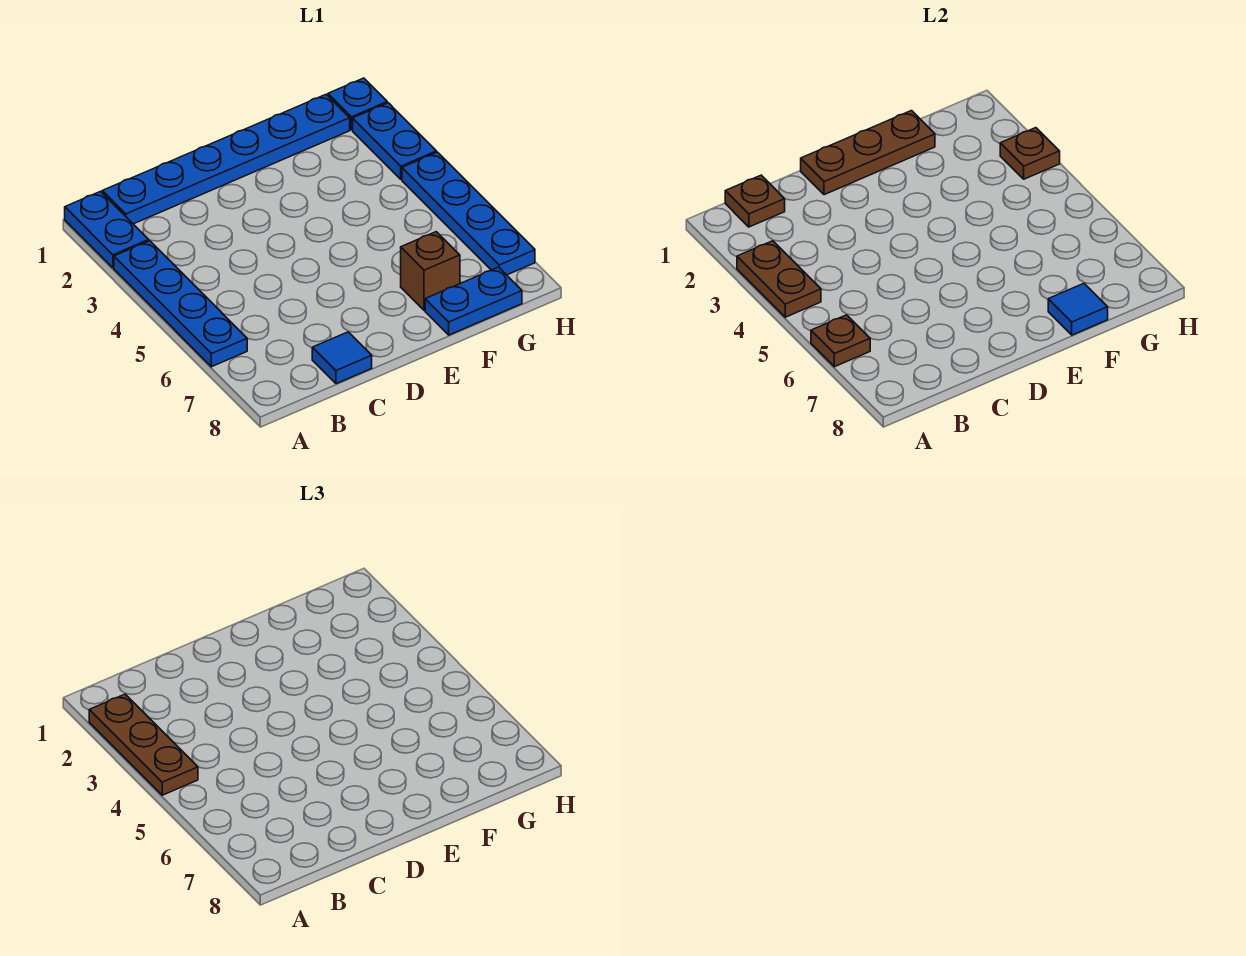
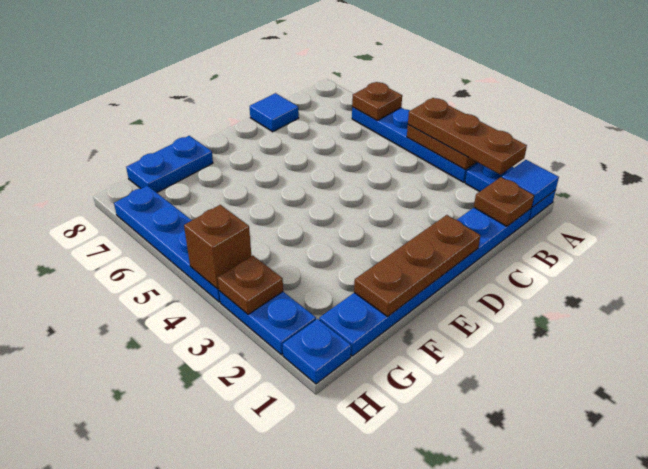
brown 1x1 brick [401,232,460,310] -> brown 1x1 brick moved to [184,205,251,289]
blue 1x1 tile [1048,284,1108,335] -> blue 1x1 tile moved to [502,160,559,207]

